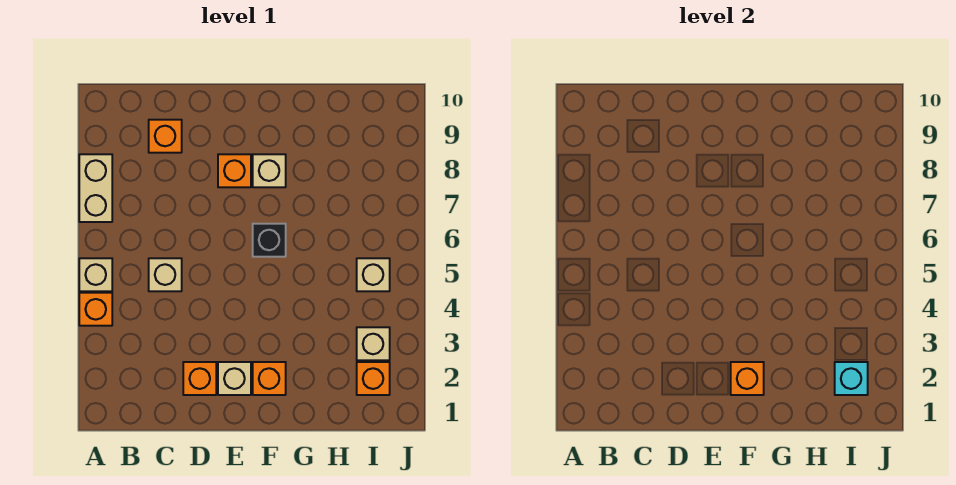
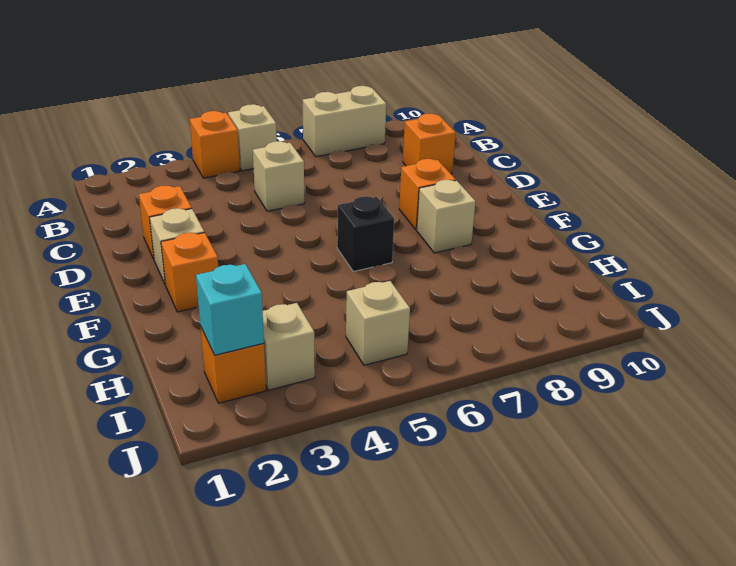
orange 1x1 brick [731,362,764,395] -> none

